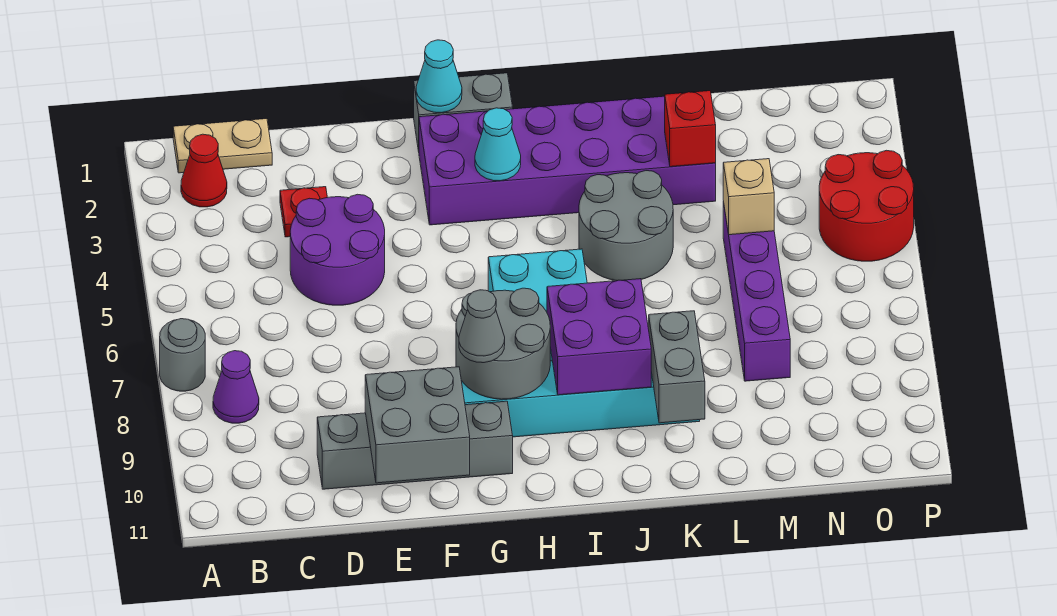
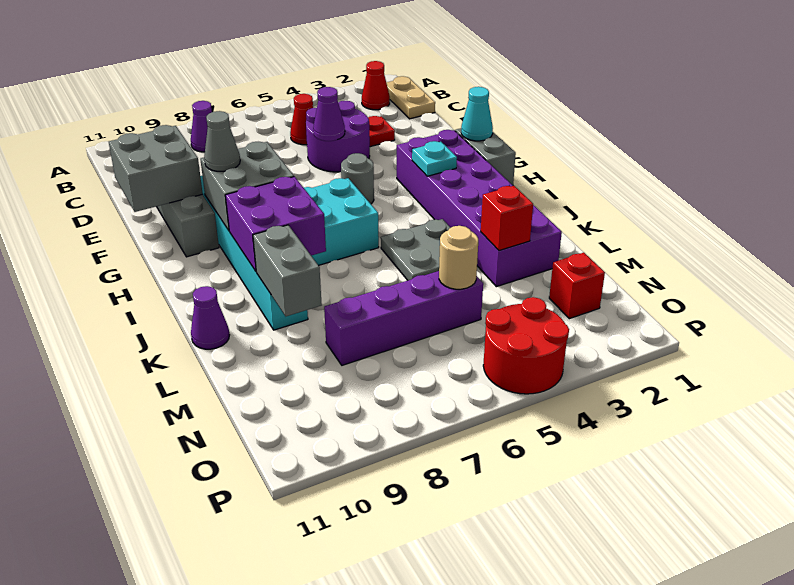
grey 1x1 round brick [160,319,205,391] -> grey 1x1 round brick moved to [341,153,374,204]
none -> red 1x1 cone [290,94,313,145]
none -> purple 1x1 cone [313,87,345,141]
grey 2x2 round brick [456,288,550,399] -> grey 2x2 brick [200,142,294,231]
cyan 1x1 cone [475,108,521,181] -> cyan 1x1 plate [412,141,457,176]
grey 2x2 round brick [579,171,673,281] -> grey 2x2 plate [381,219,451,280]
grey 1x2 brick [649,311,705,423] -> grey 1x2 brick turned to [253,225,322,316]
none -> purple 1x1 cone [191,286,229,349]
tan 1x1 brick [723,159,774,235] -> tan 1x1 round brick [439,226,478,289]
none -> red 1x1 brick [549,253,605,319]

